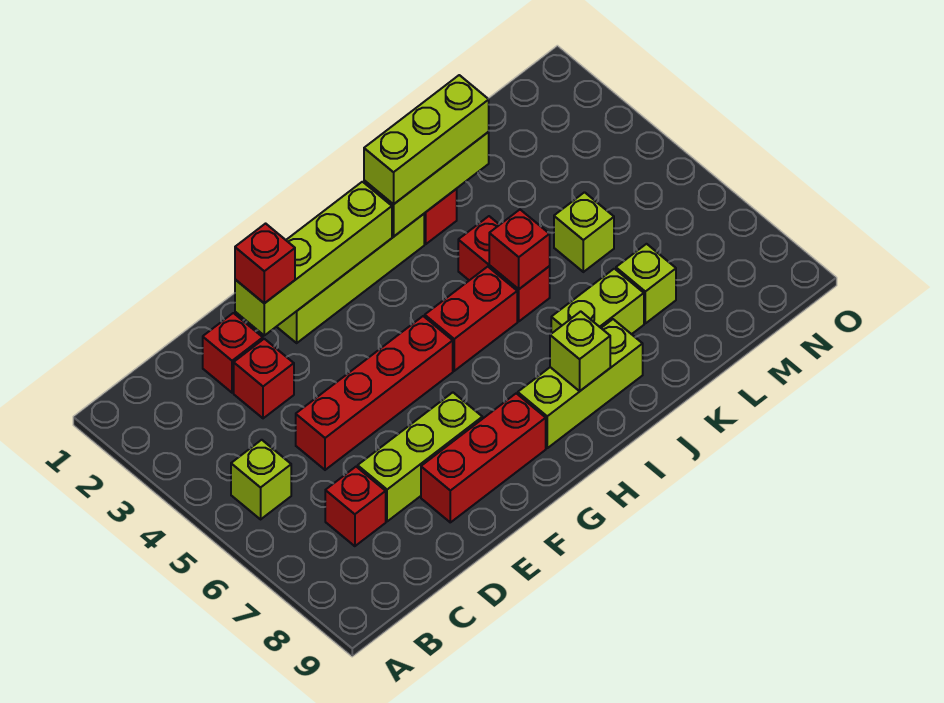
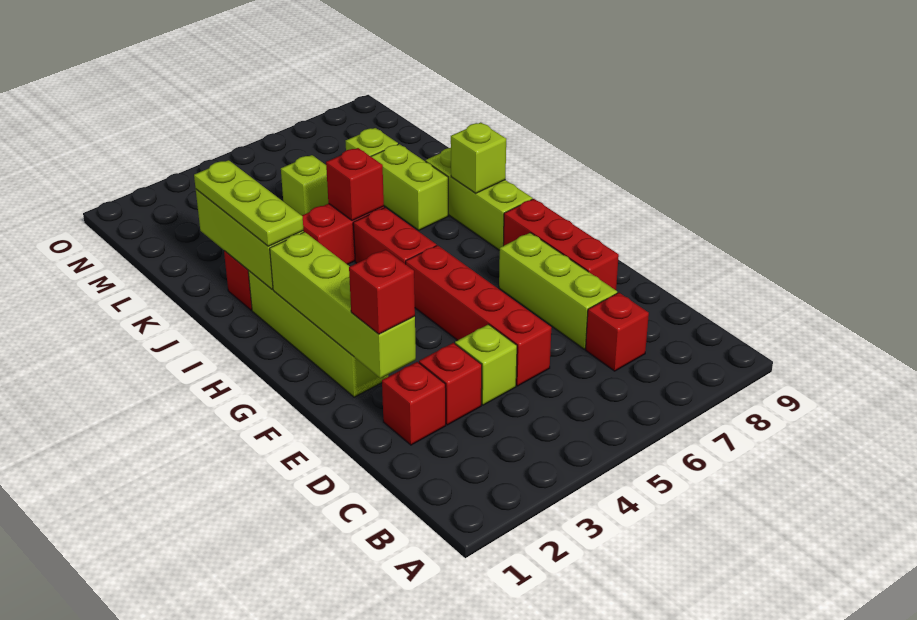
lime 1x1 brick [231,440,291,519] -> lime 1x1 brick moved to [455,324,517,405]
lime 1x3 brick [364,75,489,204] -> lime 1x3 plate [194,160,303,246]

